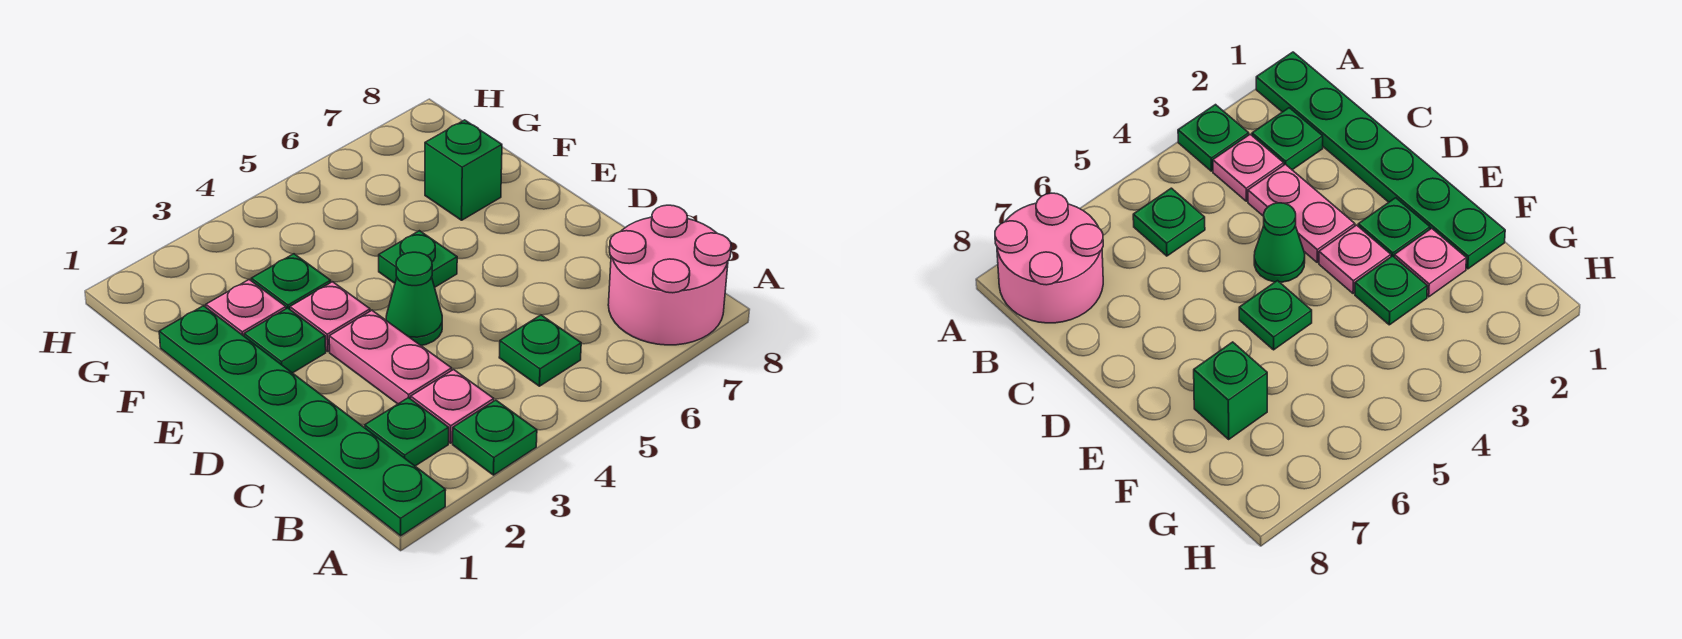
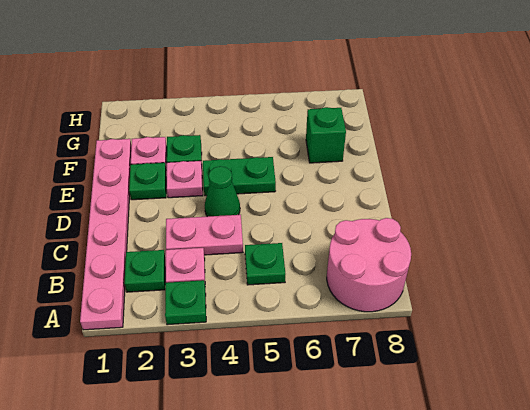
green 1x6 plate [159,306,446,536] -> pink 1x6 plate [80,139,131,330]
pink 1x2 plate [329,311,452,404] -> pink 1x2 plate turned to [166,215,243,255]
green 1x1 plate [379,231,457,287] -> green 1x2 plate [203,157,276,196]

